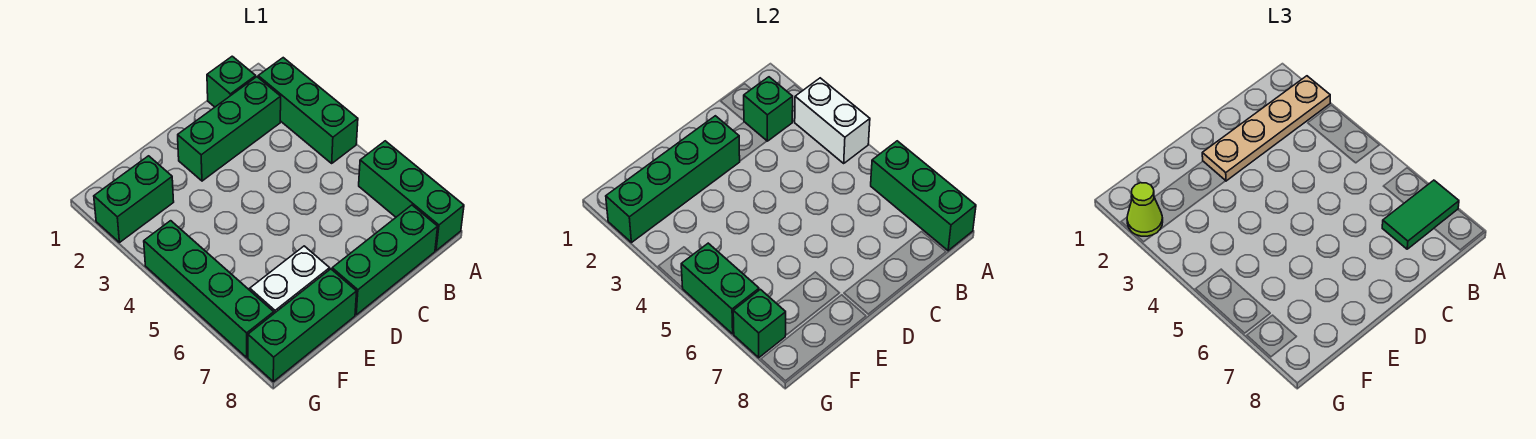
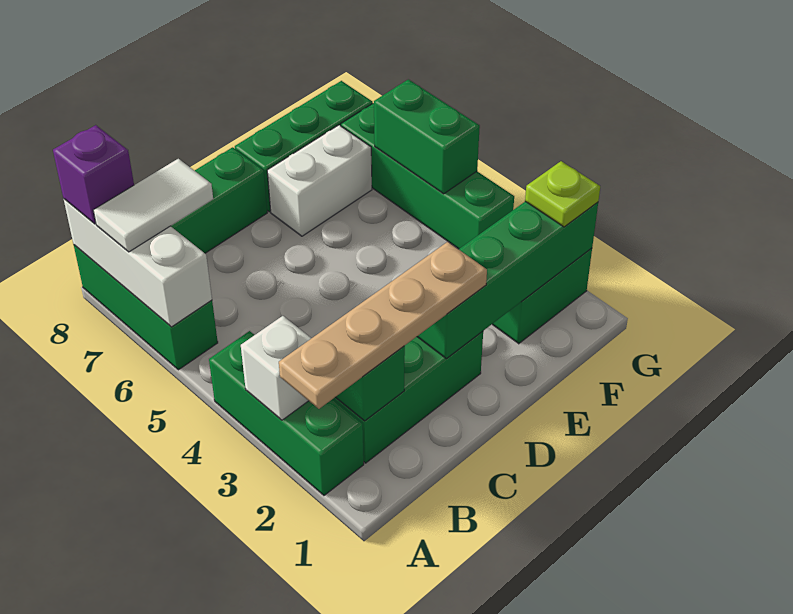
white 1x2 brick [795,78,870,163] -> white 1x1 brick [241,316,311,420]
green 1x3 brick [871,141,976,251] -> white 1x3 brick [64,199,212,327]
green 1x2 tile [1382,180,1459,249] -> white 1x2 tile [93,159,213,252]
none -> purple 1x1 brick [53,125,134,224]
green 1x1 brick [207,56,256,107] -> none
lime 1x1 cone [1127,183,1163,236] -> lime 1x1 plate [525,161,600,227]
green 1x1 brick [733,289,786,358] -> none

